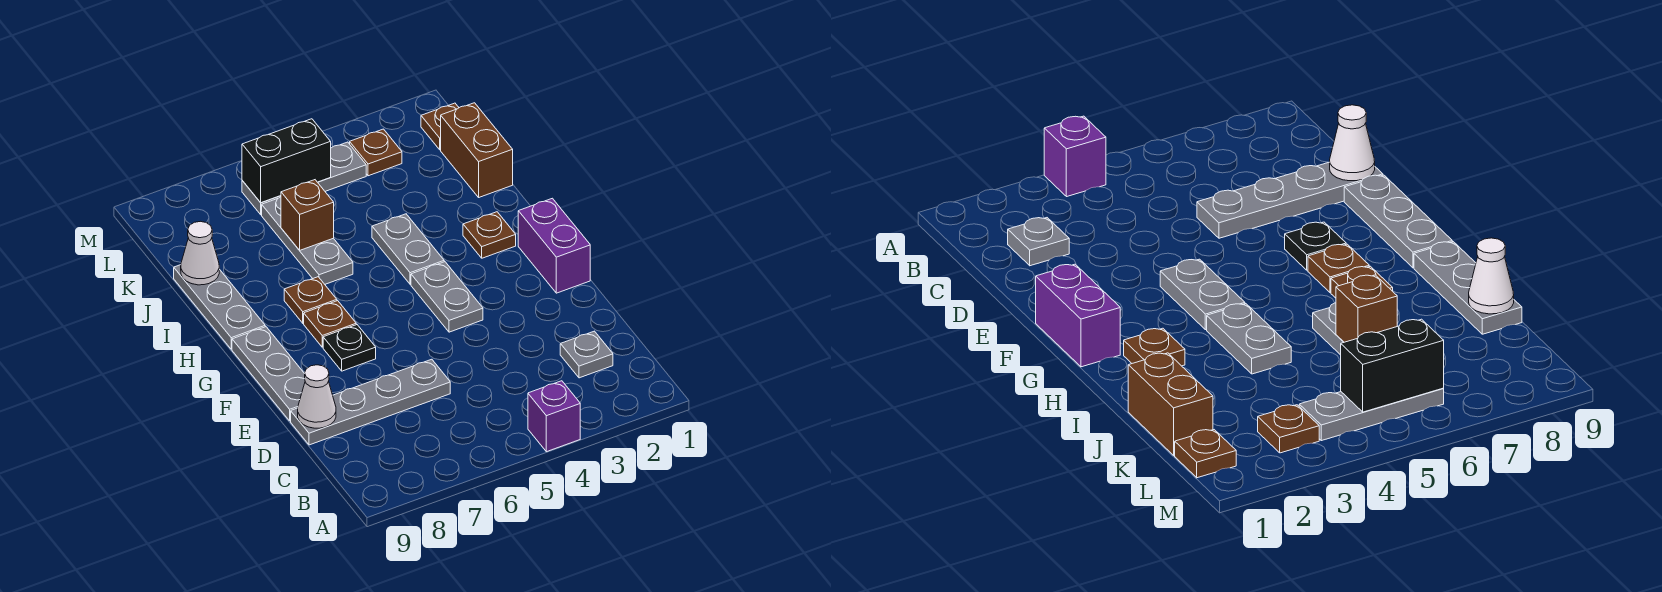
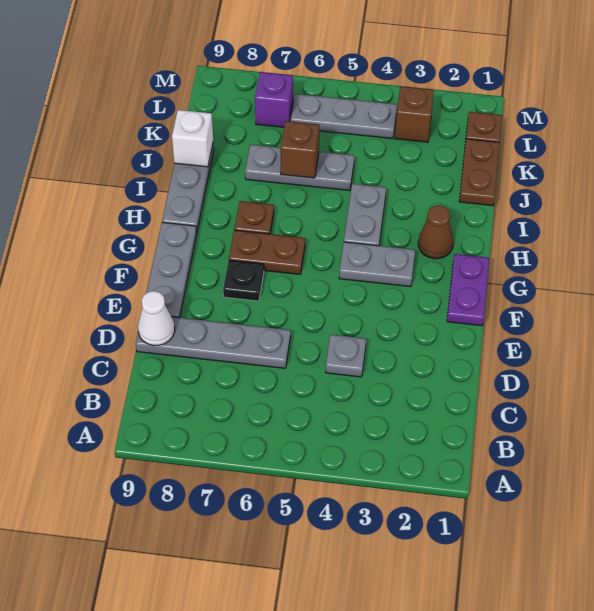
purple 1x1 brick [528,381,580,452] -> purple 1x1 brick moved to [255,72,293,127]
grey 1x1 plate [560,331,613,378] -> grey 1x1 plate moved to [326,335,366,377]
purple 1x2 brick [518,198,590,293] -> purple 1x2 plate [447,254,489,326]
grey 1x2 plate [411,262,483,332] -> grey 1x2 plate turned to [339,242,415,287]
brown 1x1 plate [304,301,356,347] -> brown 1x2 plate [229,230,305,274]
brown 1x1 plate [463,212,516,258] -> brown 1x1 cone [418,205,453,259]
grey 1x3 plate [262,197,353,284] -> grey 1x3 plate turned to [245,145,354,191]
brown 1x2 brick [441,103,513,197] -> brown 1x2 plate [459,139,500,206]
white 1x1 cone [181,221,219,285] -> white 1x1 brick [172,110,213,167]
brown 1x1 plate [350,129,402,176] -> brown 1x1 brick [395,86,434,142]
black 1x2 brick [242,119,331,203] -> none

